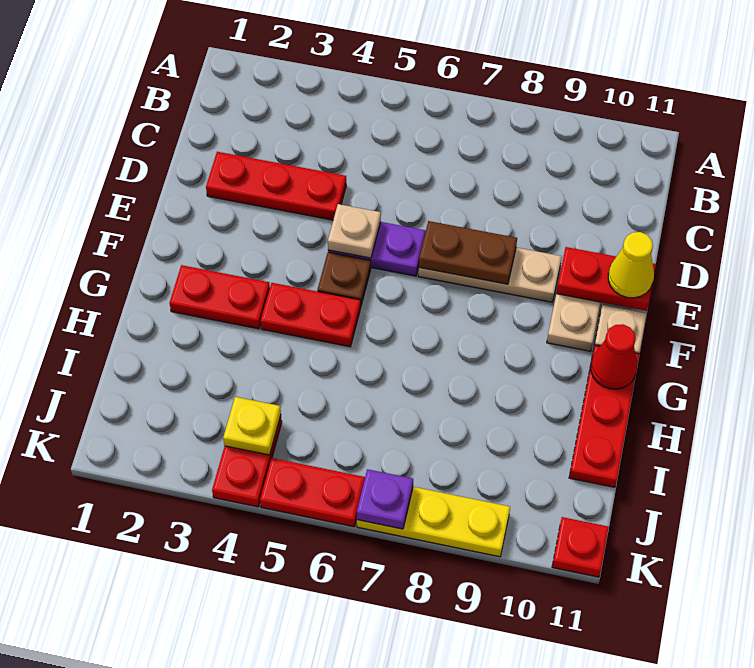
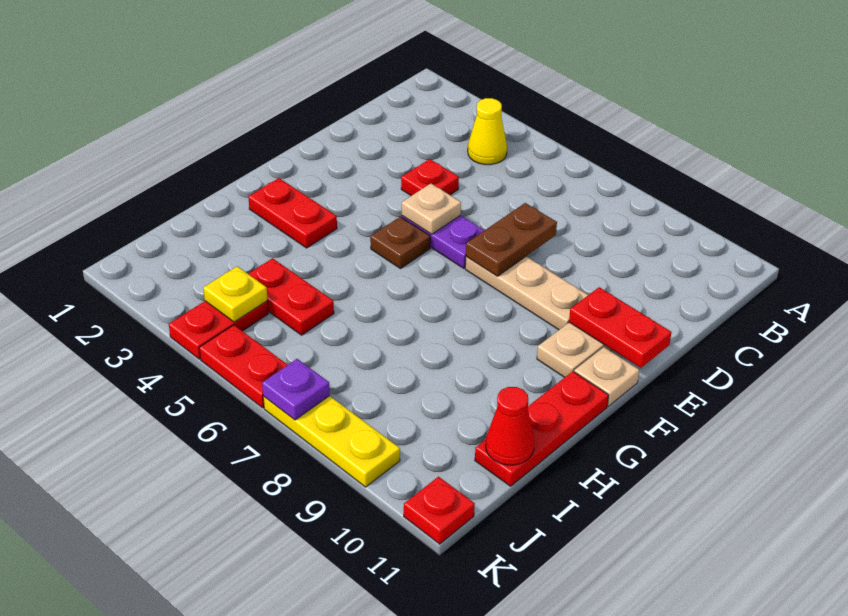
red 1x3 plate [206,152,346,220] -> red 1x1 plate [401,159,459,196]
brown 1x2 plate [419,221,517,284] -> brown 1x2 plate turned to [466,203,557,276]
yellow 1x1 cone [608,232,654,298] -> yellow 1x1 cone moved to [468,98,507,165]
red 1x2 plate [261,283,361,347] -> red 1x2 plate moved to [248,258,334,335]
red 1x1 cone [591,324,637,389] -> red 1x1 cone moved to [486,387,534,465]

